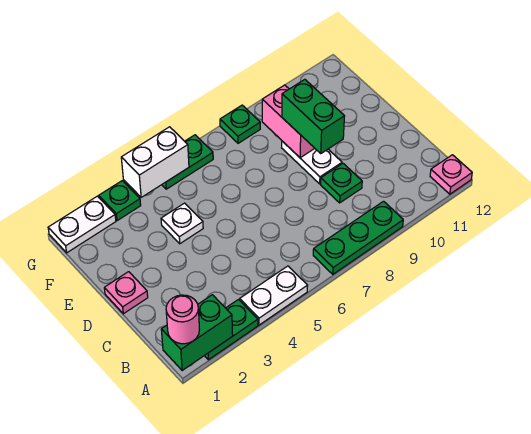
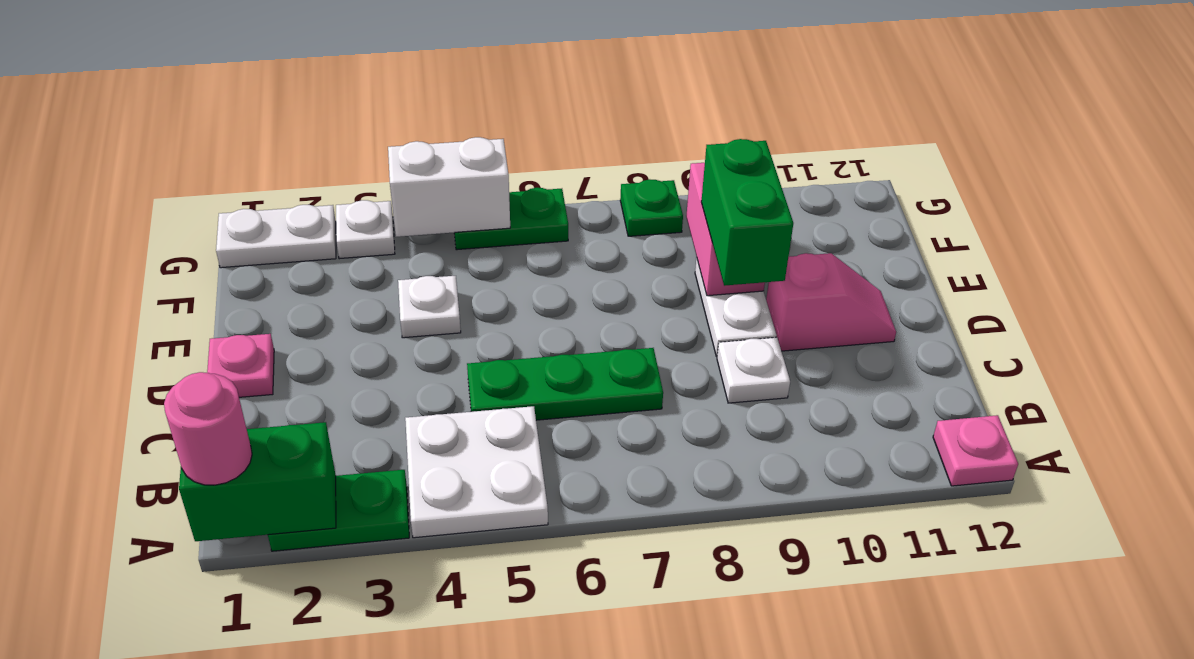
white 1x2 plate [240,266,308,325] -> white 2x2 plate [405,406,548,538]
green 1x3 plate [313,201,403,274] -> green 1x3 plate moved to [467,348,663,420]
green 1x1 plate [321,164,362,203] -> white 1x1 plate [717,337,790,403]
none -> pink 1x2 slope [766,253,896,351]
green 1x1 plate [99,181,141,221] -> white 1x1 plate [336,200,395,259]

